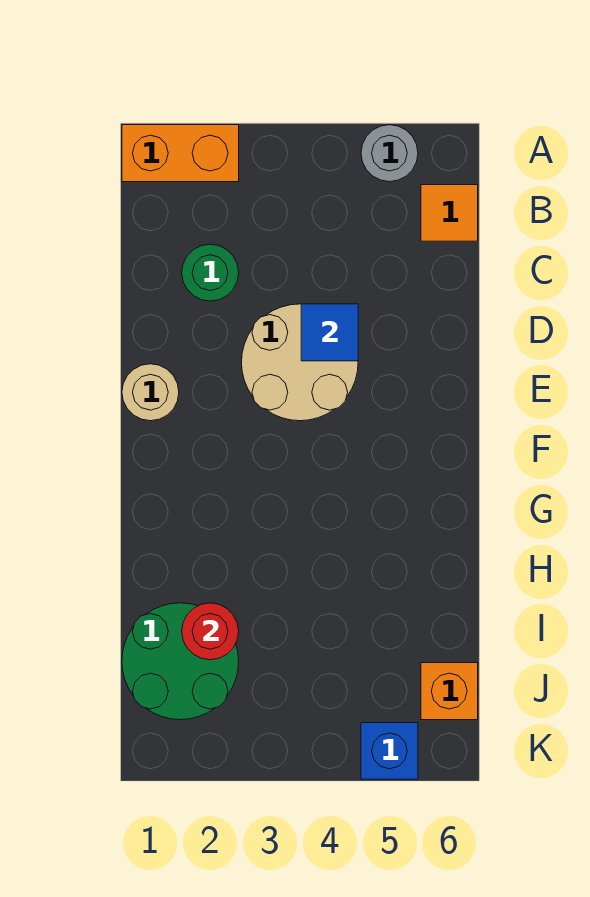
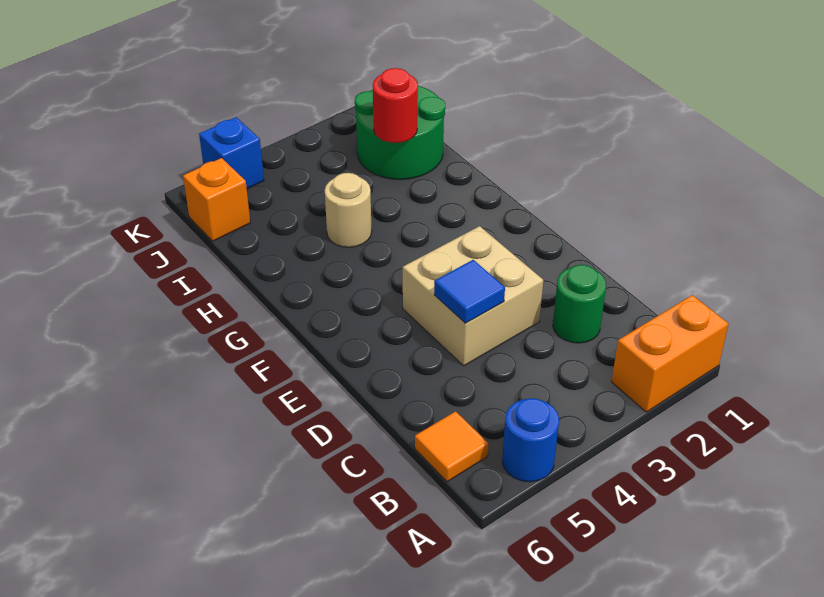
grey 1x1 round brick [361,125,418,182] -> blue 1x1 round brick [502,398,559,482]
tan 2x2 round brick [242,304,358,421] -> tan 2x2 brick [403,226,543,366]
tan 1x1 round brick [122,364,179,421] -> tan 1x1 round brick moved to [325,173,372,247]

